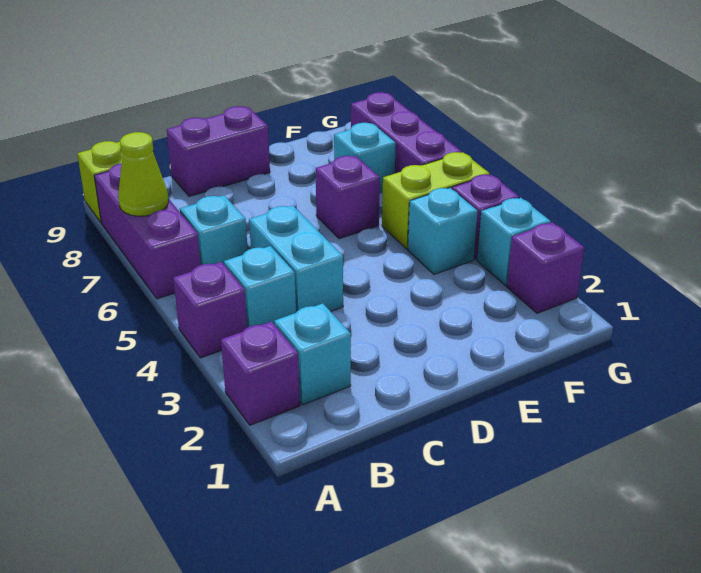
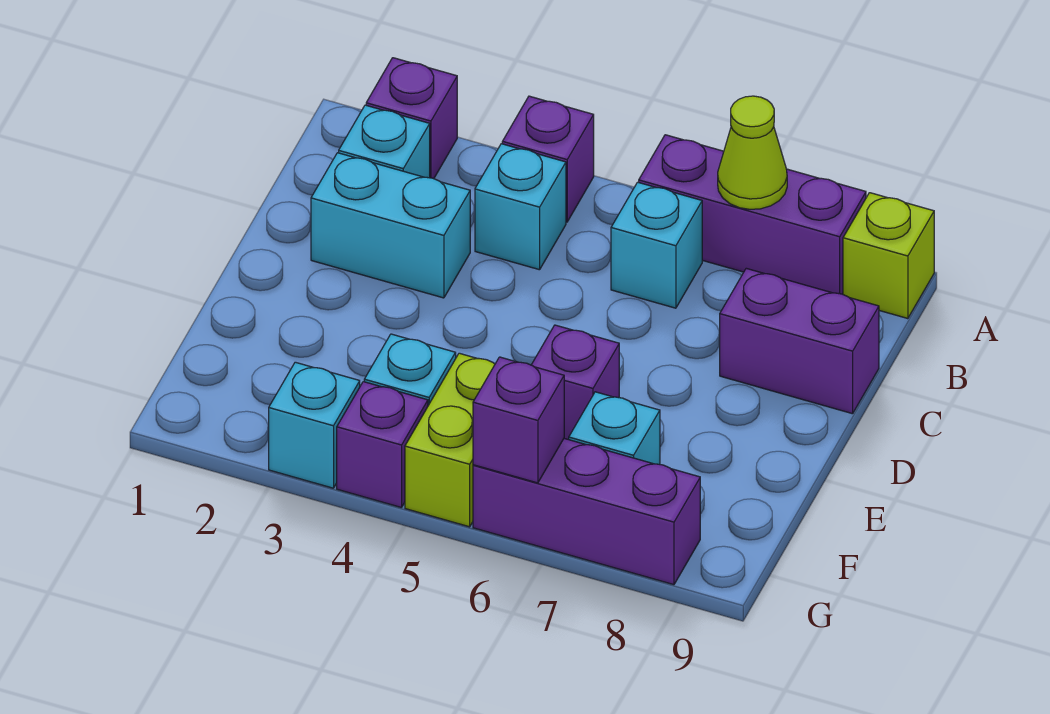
cyan 1x2 brick [249,206,343,312] -> cyan 1x2 brick moved to [311,153,470,298]
purple 1x2 brick [166,106,270,196] -> purple 1x2 brick turned to [720,268,879,414]
purple 1x1 brick [507,222,584,313] -> purple 1x1 brick moved to [473,357,564,483]

